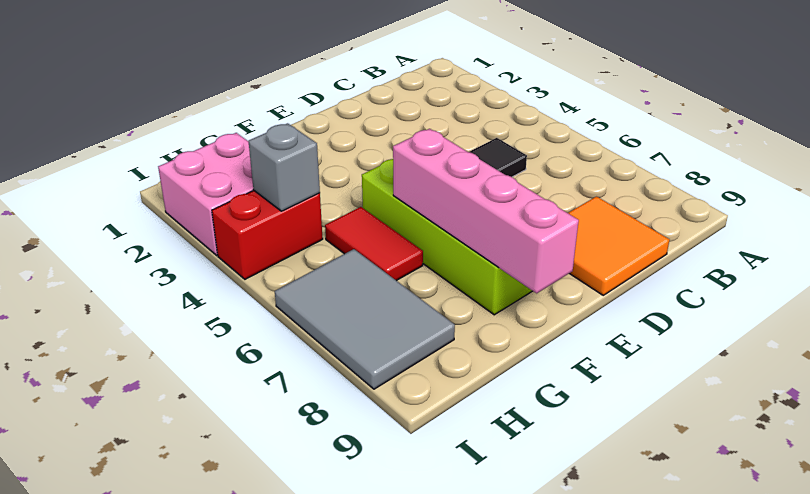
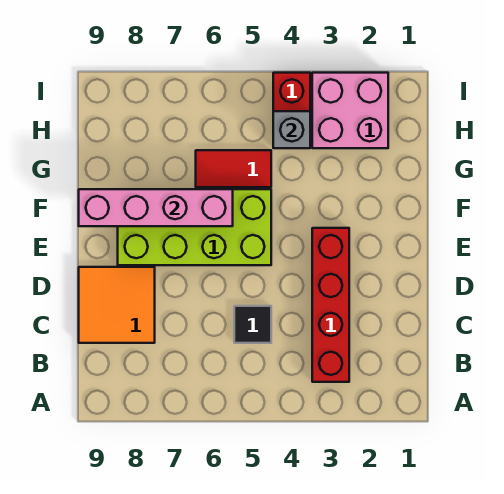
none -> red 1x4 brick [312,228,349,382]
grey 2x3 tile [275,249,455,389] -> none

